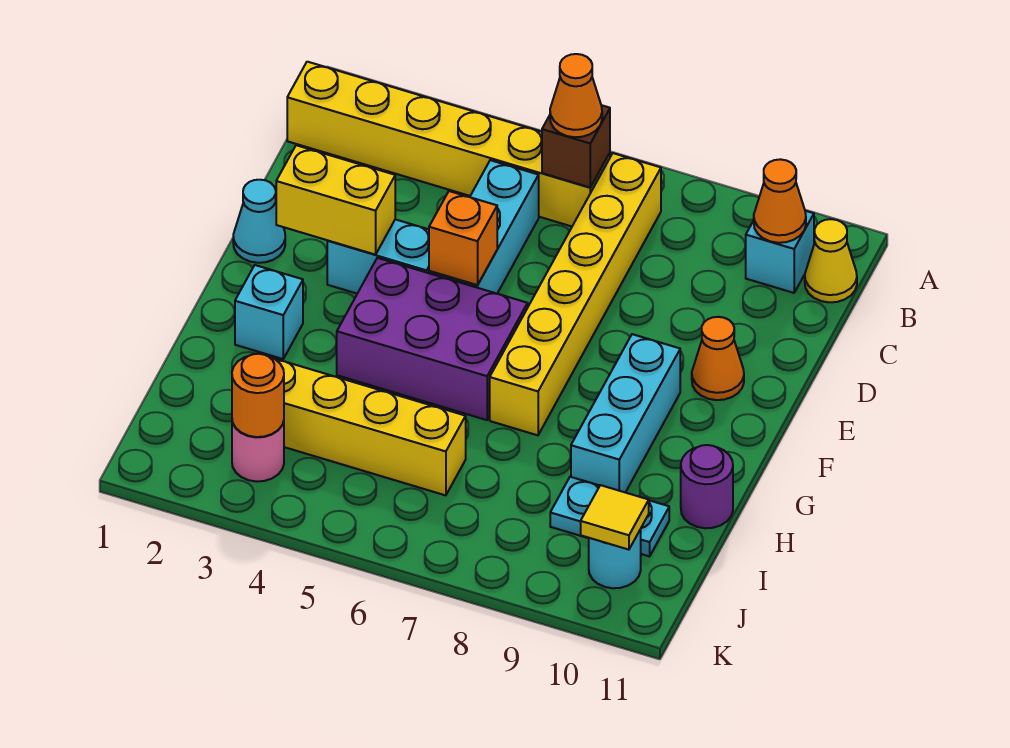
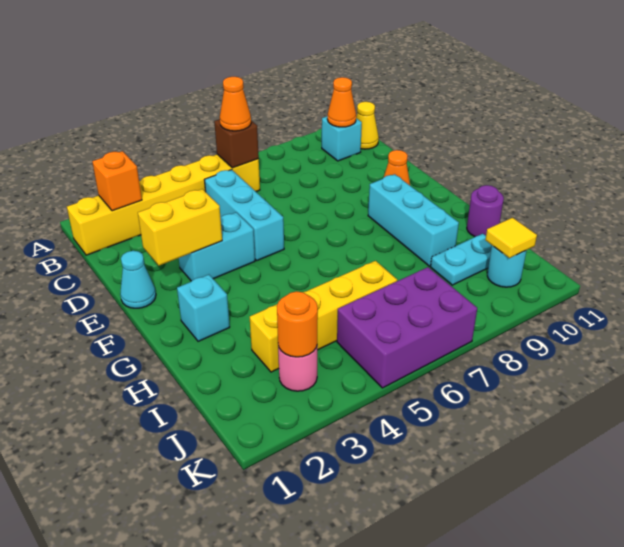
yellow 1x6 brick [490,153,661,435] -> none
orange 1x1 brick [429,191,497,285] -> orange 1x1 brick moved to [92,151,142,211]
purple 2x3 brick [337,258,528,420] -> purple 2x3 brick moved to [337,267,477,388]

